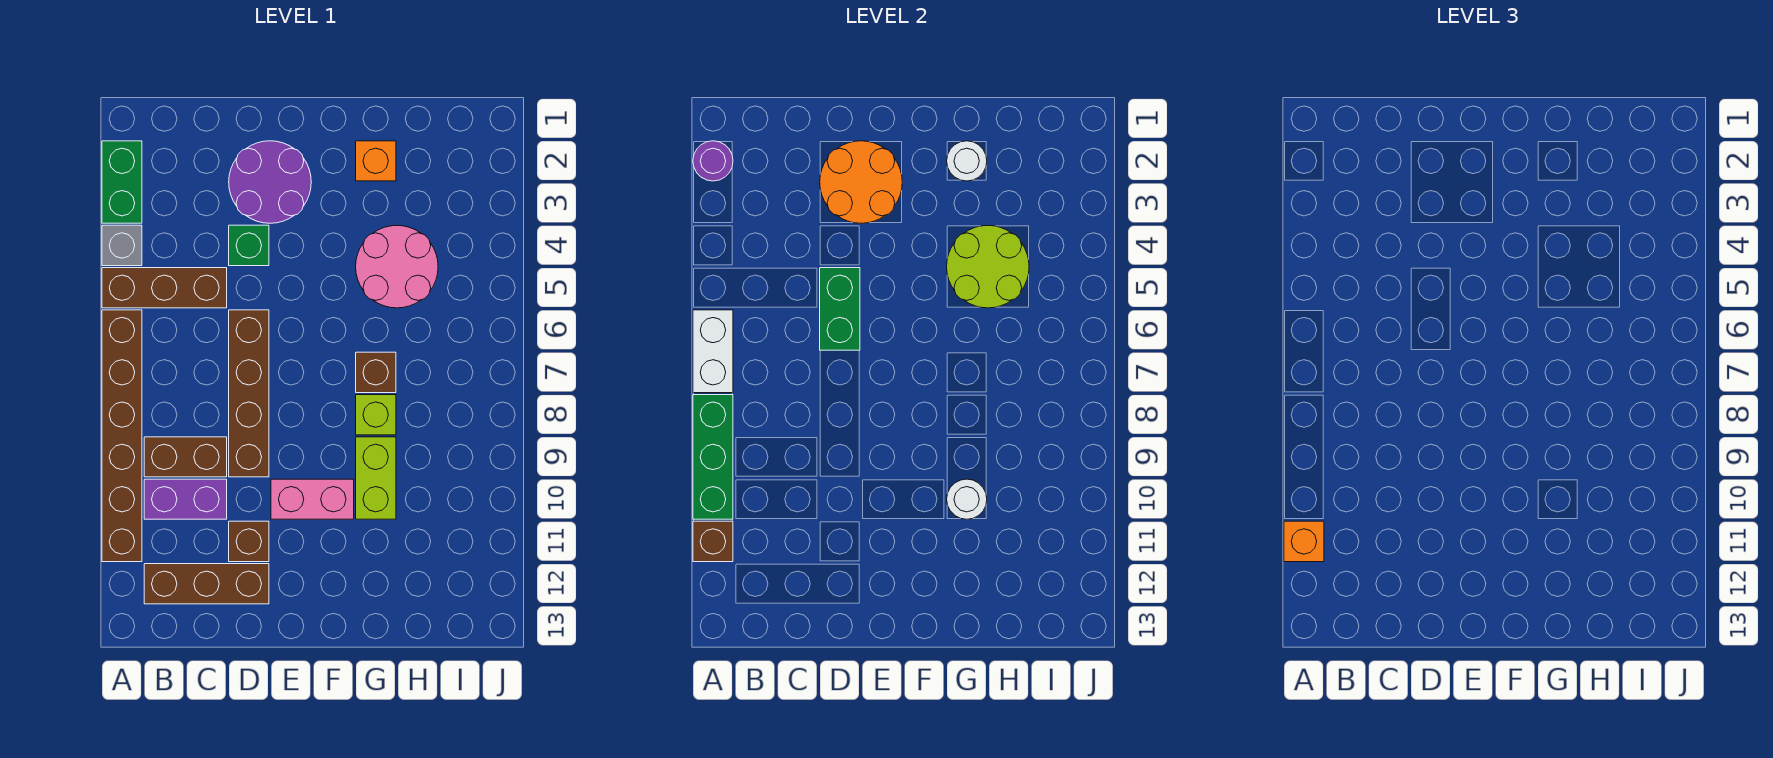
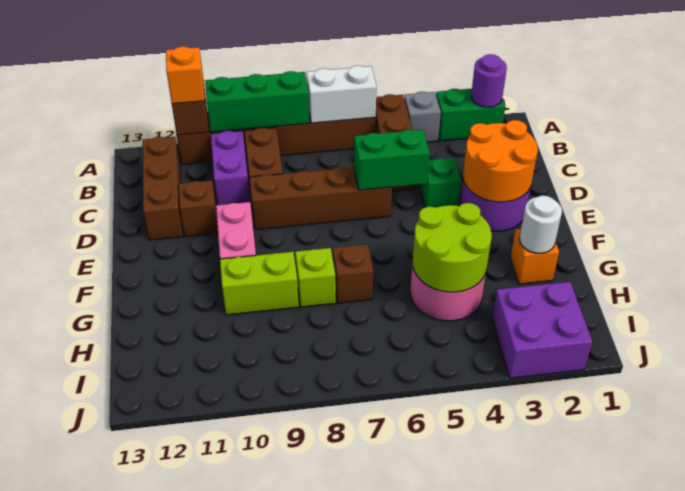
white 1x1 round brick [947,479,987,519] -> none
none -> purple 2x2 brick [492,282,592,378]

